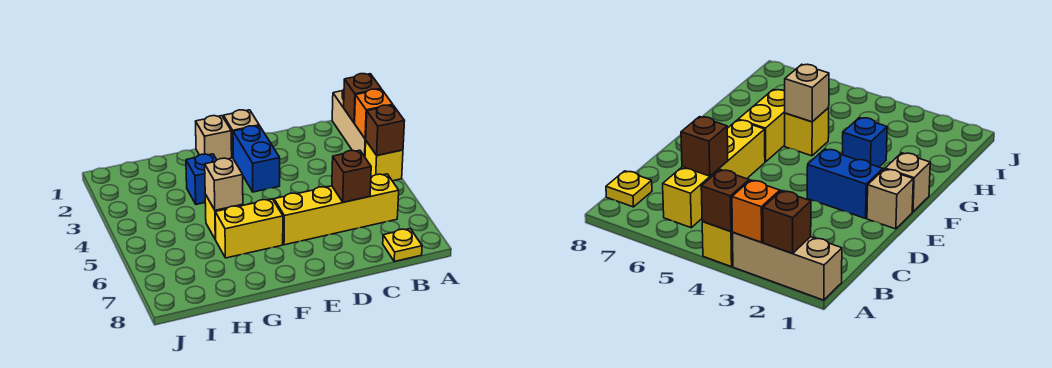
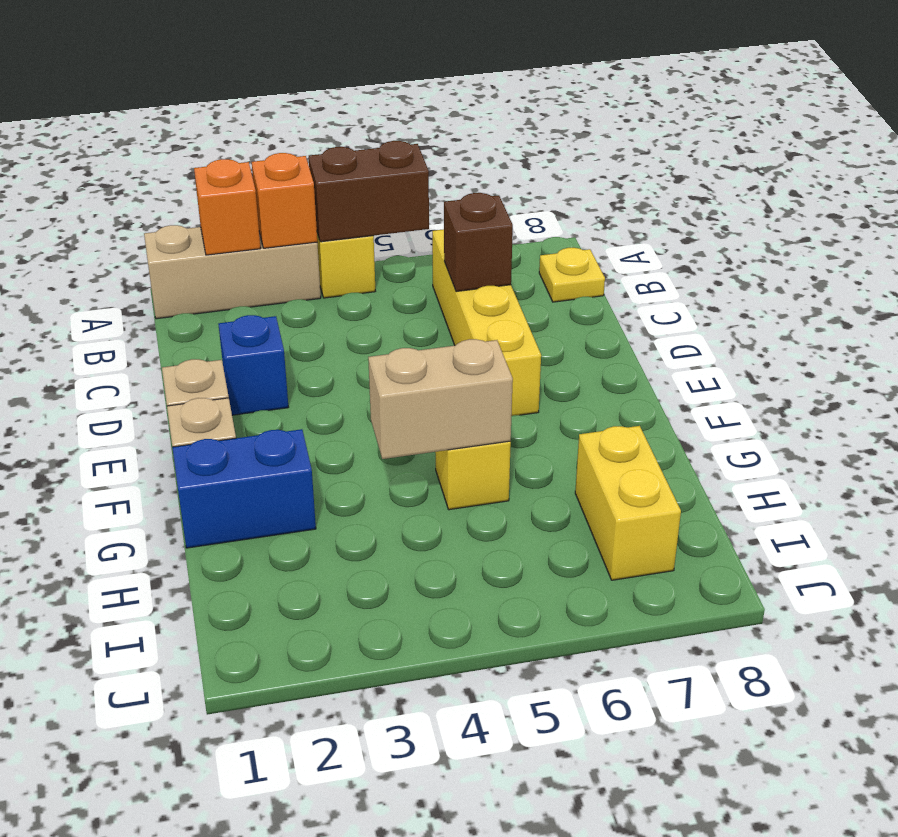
brown 1x1 brick [344,74,381,123] -> orange 1x1 brick [194,159,261,255]
brown 1x1 brick [366,105,404,155] -> brown 1x2 brick [309,141,429,242]
blue 1x2 brick [233,126,280,192] -> blue 1x2 brick moved to [172,429,316,548]
yellow 1x2 brick [215,199,283,258] -> yellow 1x2 brick moved to [575,426,681,580]
blue 1x1 brick [186,154,217,204] -> blue 1x1 brick moved to [218,315,288,415]
tan 1x1 brick [205,158,243,210] -> tan 1x2 brick [368,339,513,459]

